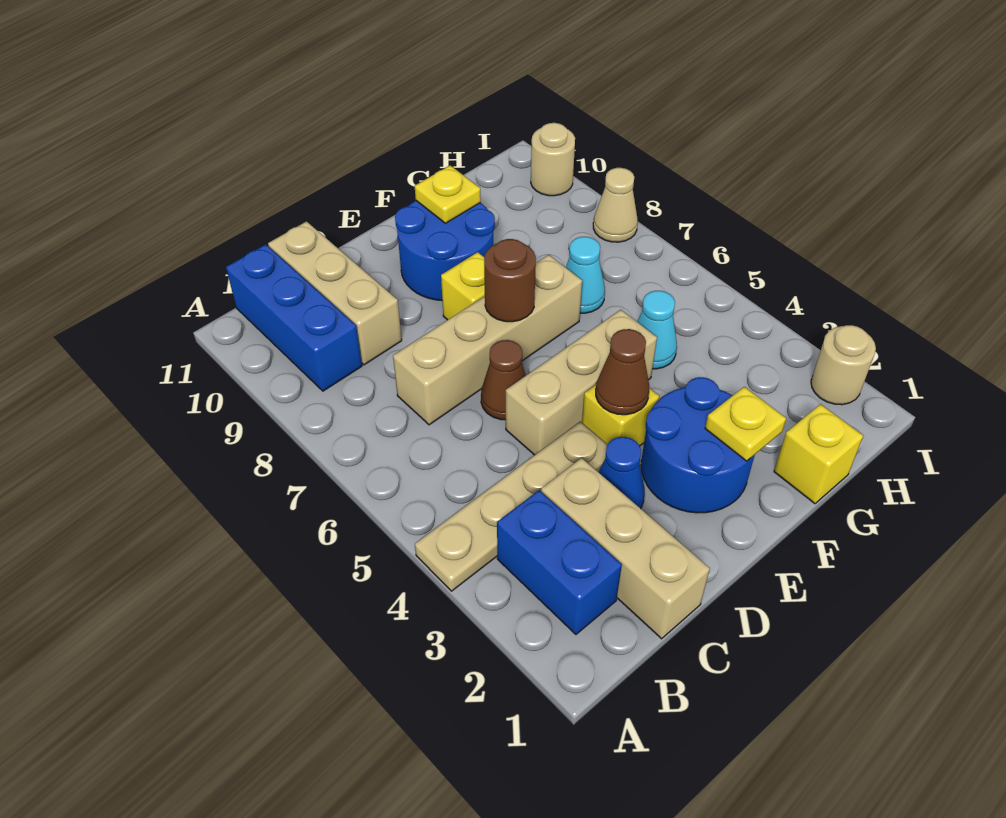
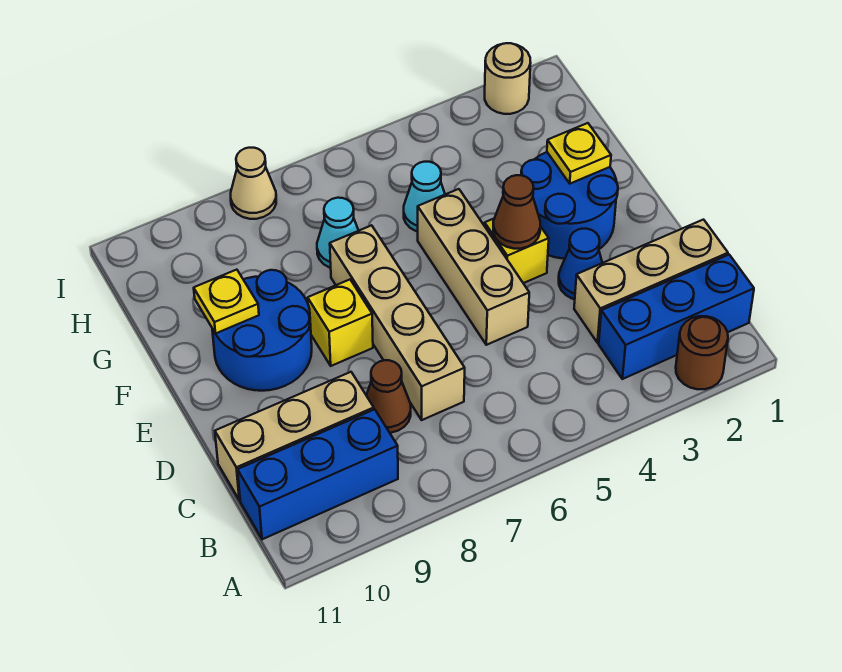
tan 1x4 plate [415,422,608,591] -> none
blue 1x2 brick [497,490,622,634] -> blue 1x3 brick [599,255,754,379]
brown 1x1 cone [481,340,526,420] -> brown 1x1 cone moved to [366,360,411,433]
brown 1x1 round brick [484,239,536,322] -> brown 1x1 round brick moved to [676,316,728,389]
yellow 1x1 brick [774,404,863,504] -> none
tan 1x1 round brick [531,123,575,196] -> none

